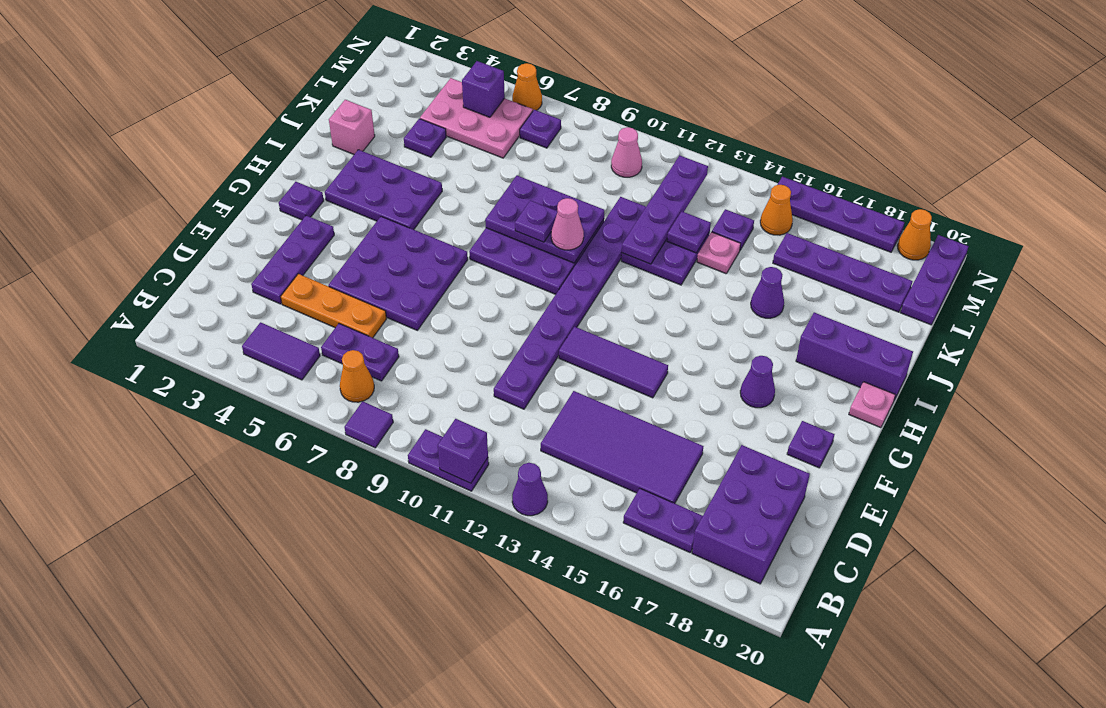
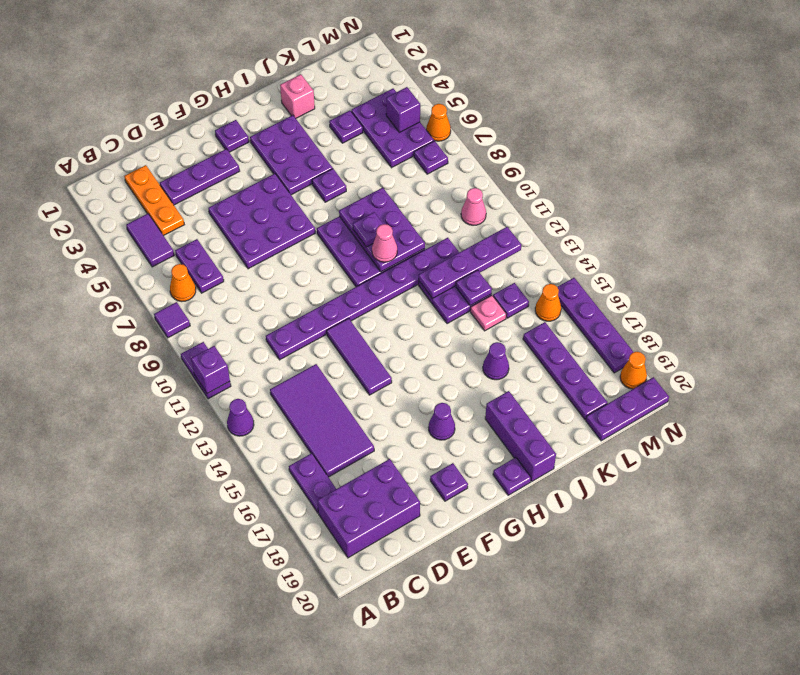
orange 1x3 plate [281,274,387,338] -> orange 1x3 plate moved to [124,165,184,236]
pink 1x1 plate [849,382,895,428] -> purple 1x1 plate [493,457,531,495]
none -> purple 1x1 plate [312,169,346,202]
pink 2x3 plate [420,78,533,158] -> purple 2x3 plate [351,89,434,168]

